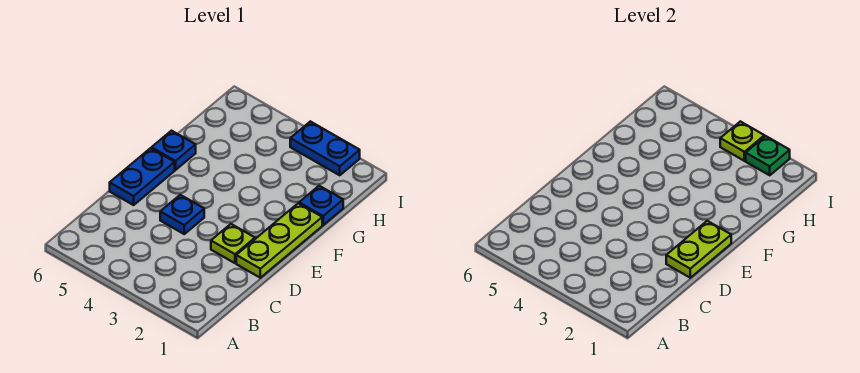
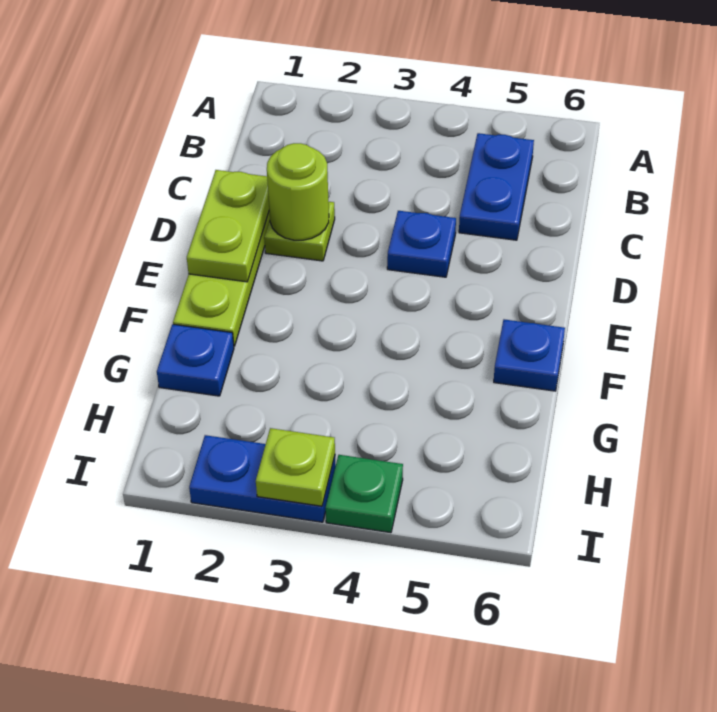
none -> lime 1x1 round brick [267,143,329,240]
blue 1x2 plate [110,148,175,205] -> blue 1x2 plate moved to [459,133,534,240]
green 1x1 plate [746,136,790,175] -> green 1x1 plate moved to [326,455,403,533]

